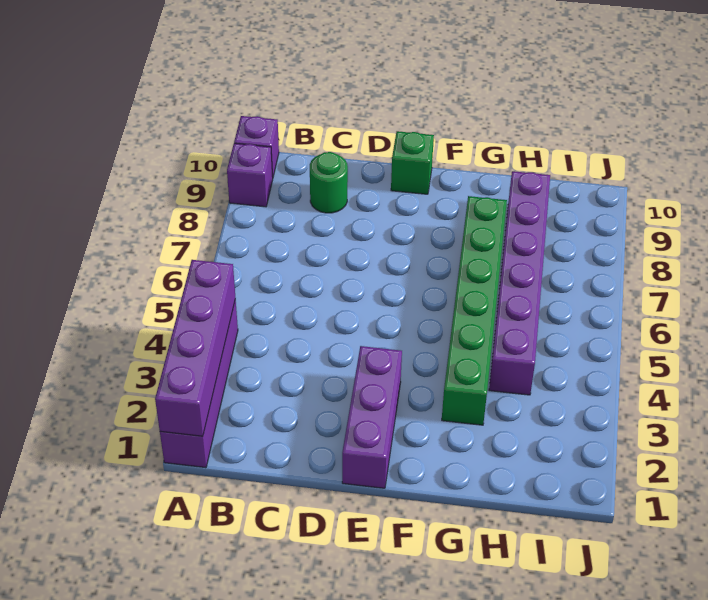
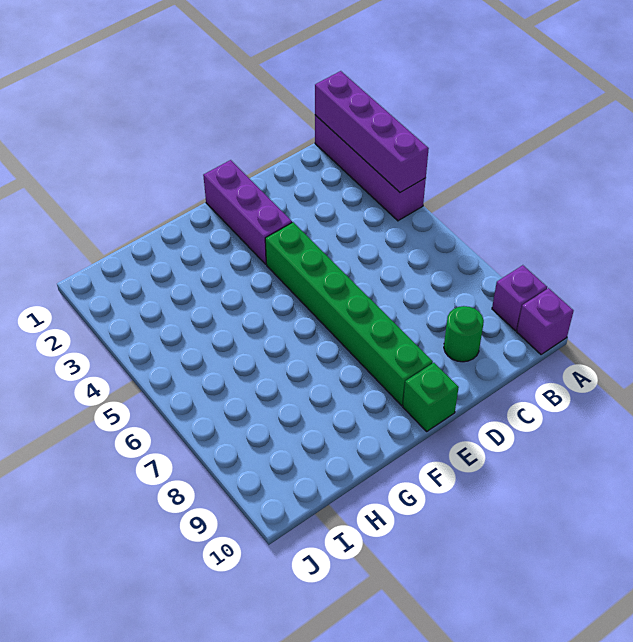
green 1x6 brick [442,196,507,425] -> green 1x6 brick moved to [265,222,433,406]
purple 1x6 brick [489,171,550,395] -> none

